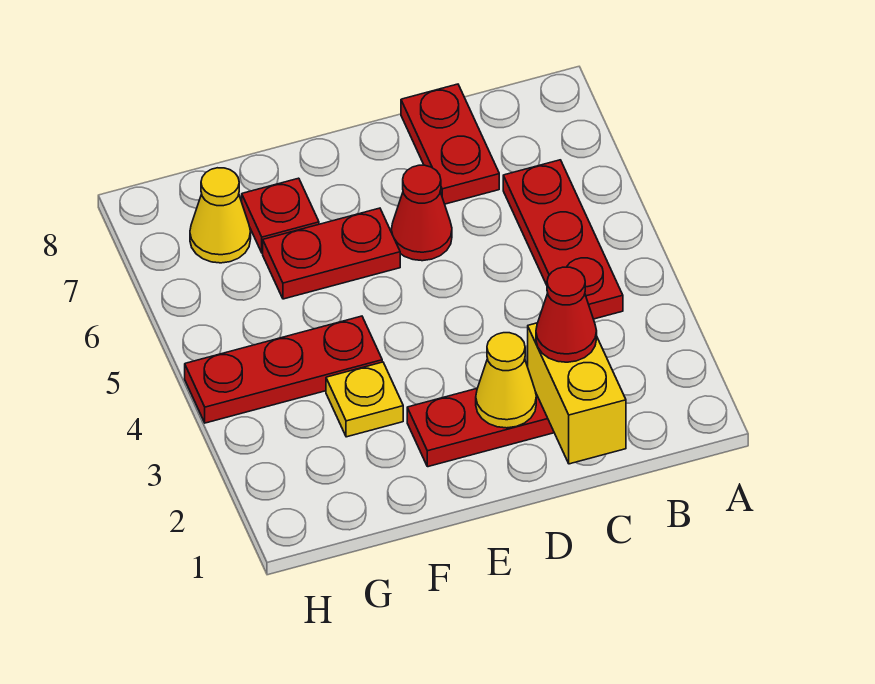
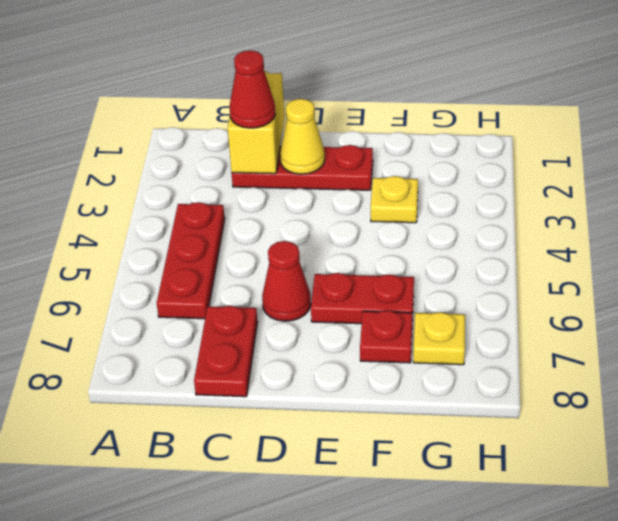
red 1x3 plate [185,316,382,423] -> none
yellow 1x1 cone [190,168,251,263] -> yellow 1x1 plate [413,312,465,365]

